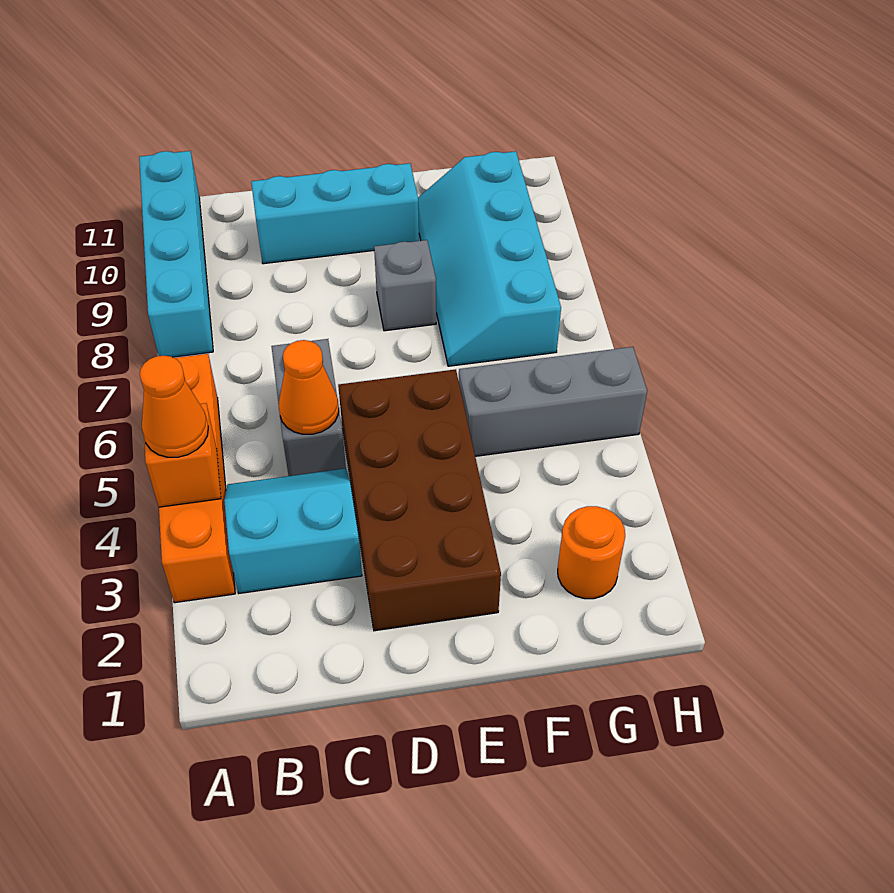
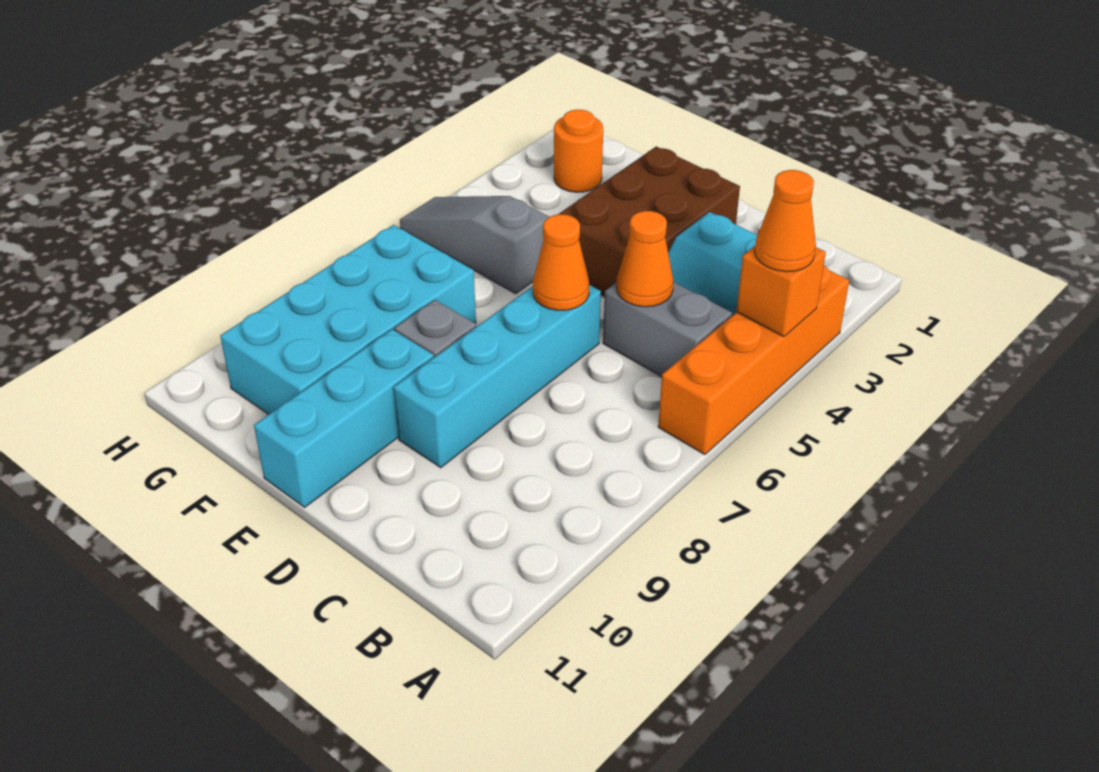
cyan 1x4 brick [139,151,213,357] -> cyan 1x4 brick moved to [394,285,601,468]
grey 1x2 brick [271,339,346,476] -> grey 1x2 brick turned to [603,282,732,377]
cyan 1x3 brick [251,163,419,264] -> cyan 1x3 brick turned to [254,329,434,507]
brown 2x4 brick [338,369,501,631] -> brown 2x3 brick [559,147,740,297]
none -> orange 1x1 cone [533,214,589,310]
grey 1x3 brick [459,347,647,456] -> grey 1x3 slope [400,196,549,294]
cyan 2x4 slope [418,151,561,366] -> cyan 2x4 brick [220,225,476,415]

